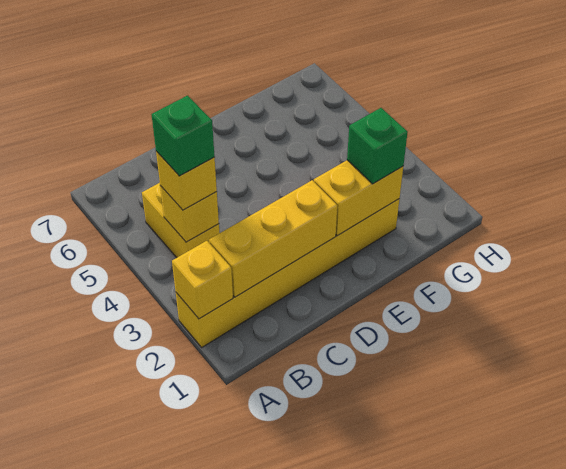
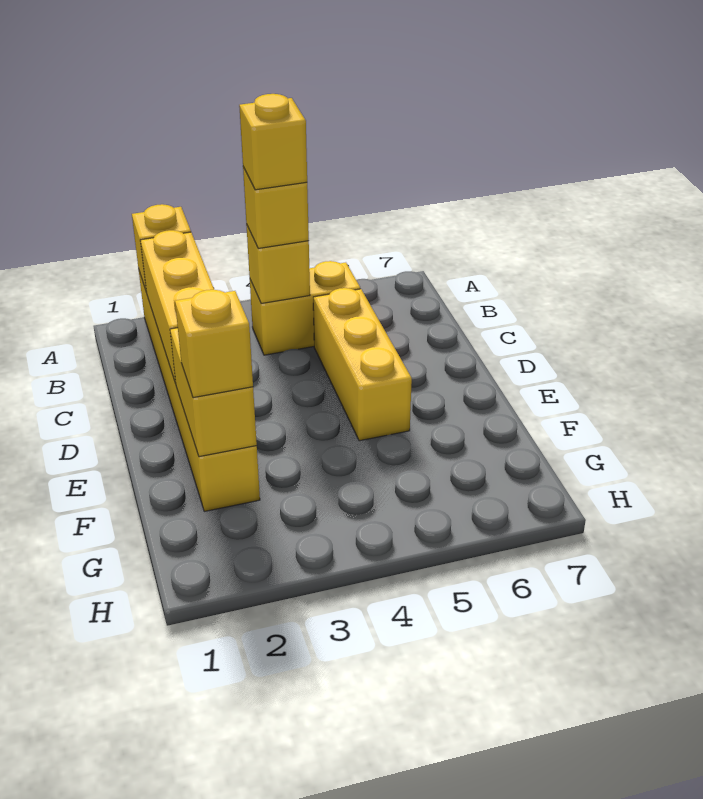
green 1x1 brick [151,96,215,176] -> yellow 1x1 brick [239,94,307,190]
none -> yellow 1x3 brick [313,288,412,441]
green 1x1 brick [347,108,408,184] -> yellow 1x1 brick [175,290,253,398]

